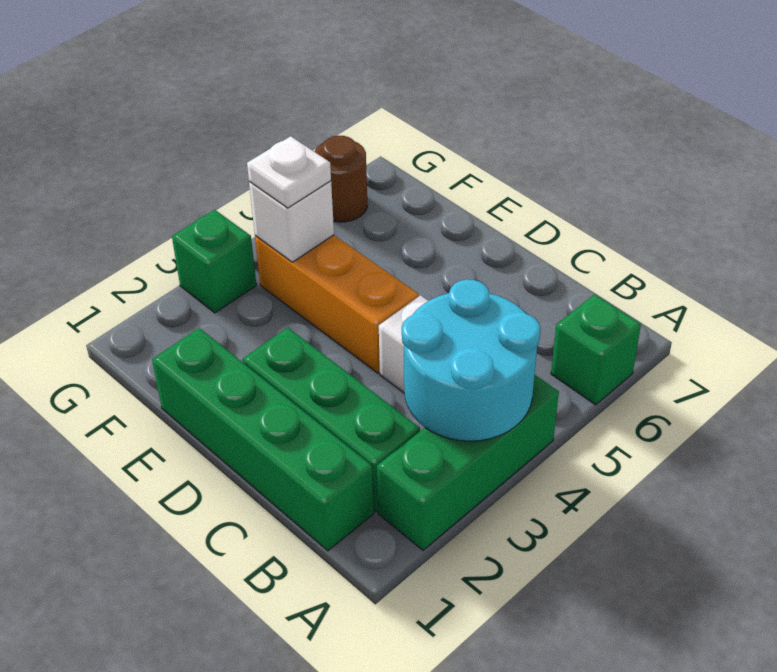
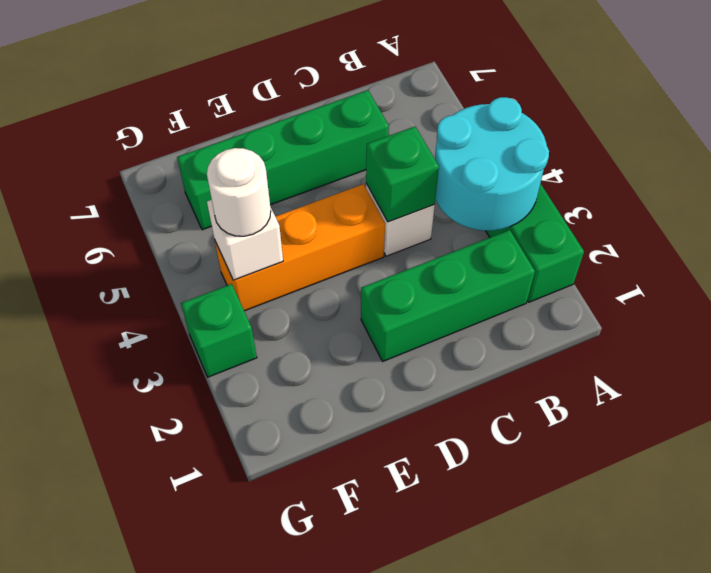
green 1x1 brick [551,294,641,405] -> green 1x1 brick moved to [366,127,439,222]
green 1x4 brick [152,328,374,551] -> green 1x4 brick moved to [177,90,389,230]
white 1x1 plate [247,136,331,208] -> white 1x1 round brick [207,148,271,236]
brown 1x1 round brick [314,136,367,222] -> none

